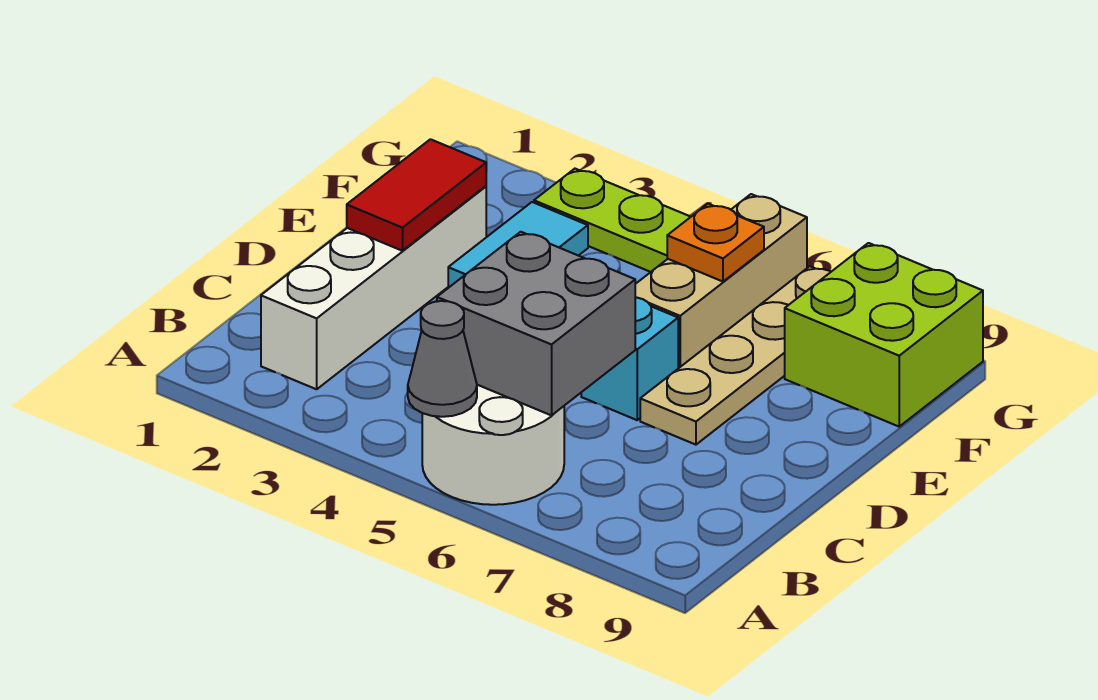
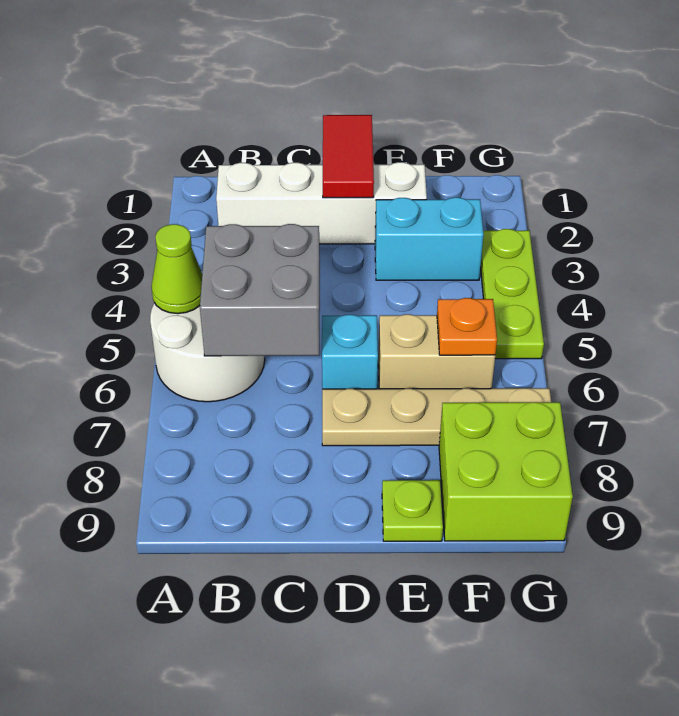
grey 1x1 cone [408,301,477,417] -> lime 1x1 cone [151,224,202,314]
red 1x2 tile [347,139,486,251] -> red 1x2 tile turned to [323,115,374,198]
cyan 1x2 tile [448,202,588,288] -> cyan 1x2 brick [375,197,484,280]
tan 1x3 brick [635,194,807,368] -> tan 1x2 brick [378,314,495,389]
none -> lime 1x1 plate [382,480,443,541]

